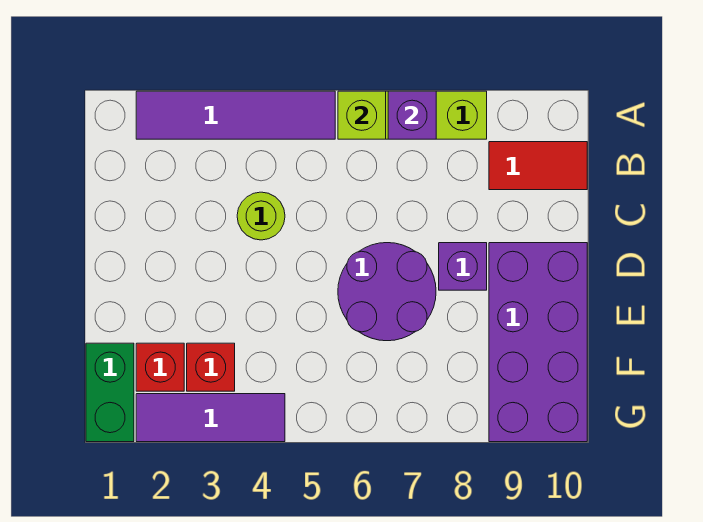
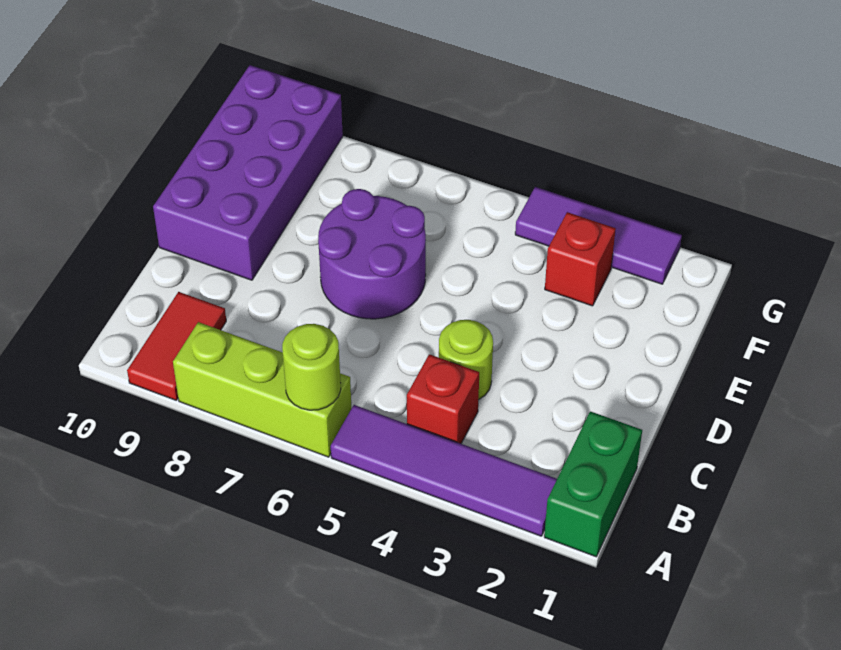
lime 1x1 brick [338,91,386,139] -> lime 1x1 round brick [282,324,341,410]
purple 1x1 brick [388,91,436,139] -> none
red 1x2 tile [489,142,587,190] -> red 1x2 tile turned to [127,292,226,400]
purple 1x1 brick [439,243,487,290] -> none
green 1x2 brick [86,343,134,442] -> green 1x2 brick moved to [544,411,642,557]
red 1x1 brick [136,343,184,391] -> red 1x1 brick moved to [407,354,479,444]

